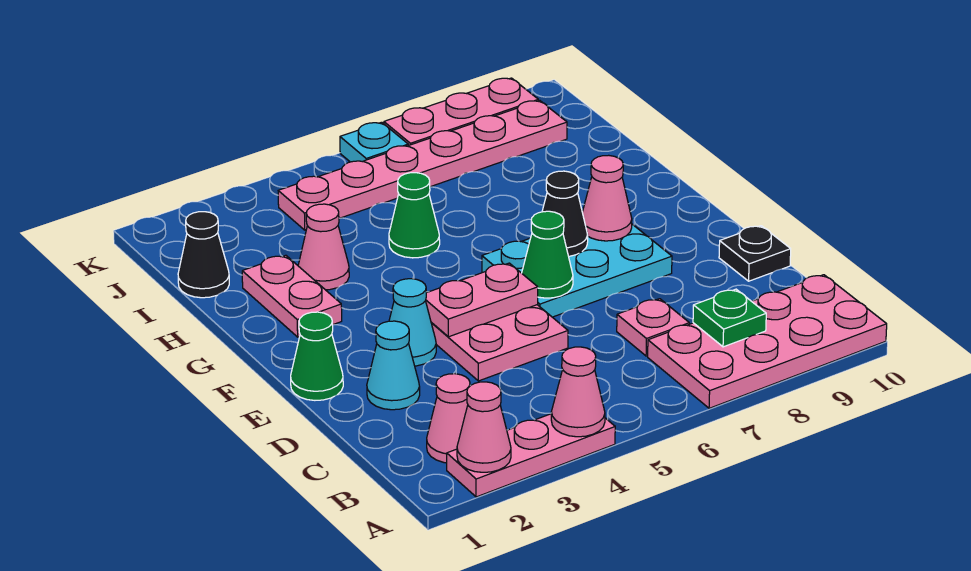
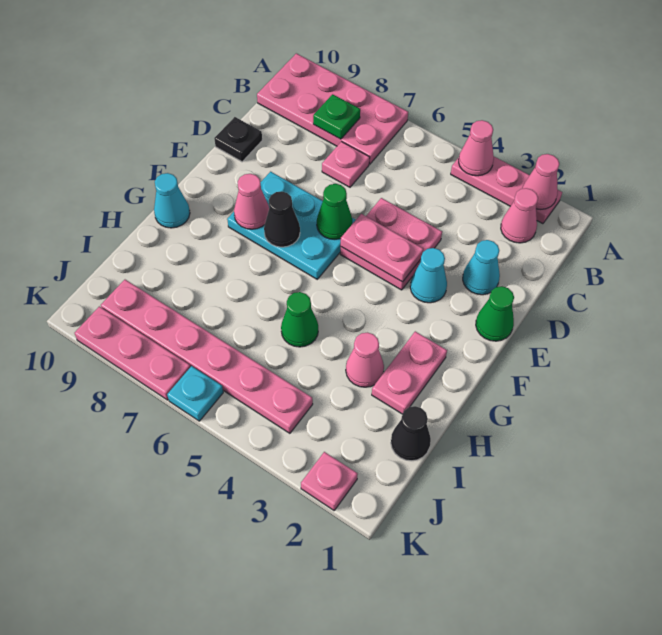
none -> cyan 1x1 cone [154,173,190,228]
none -> pink 1x1 plate [301,452,358,510]

